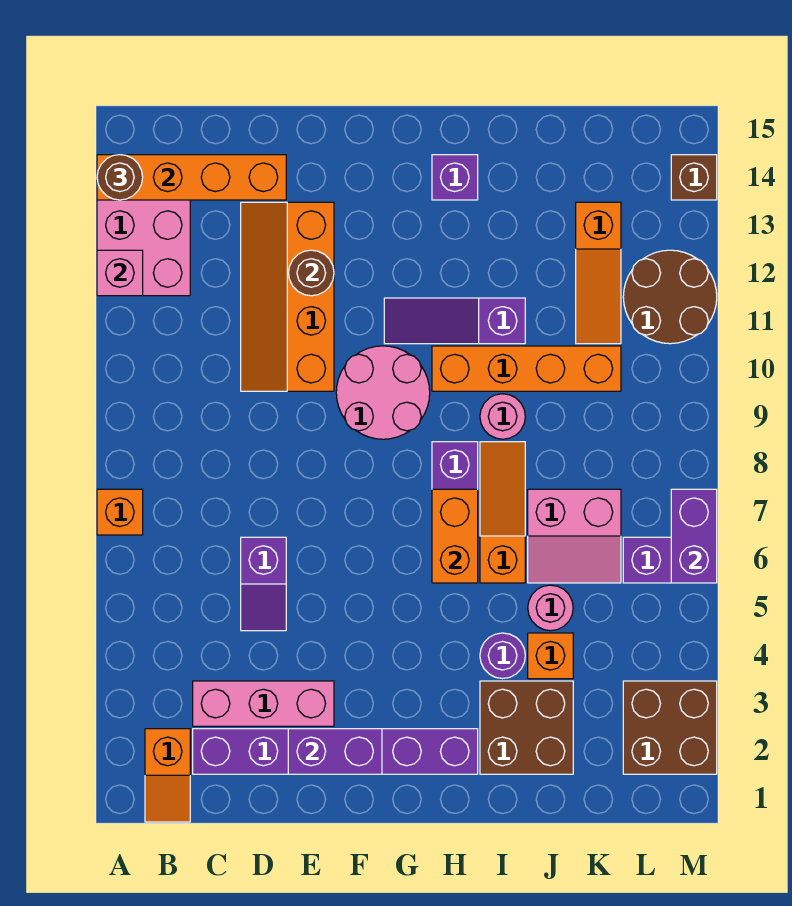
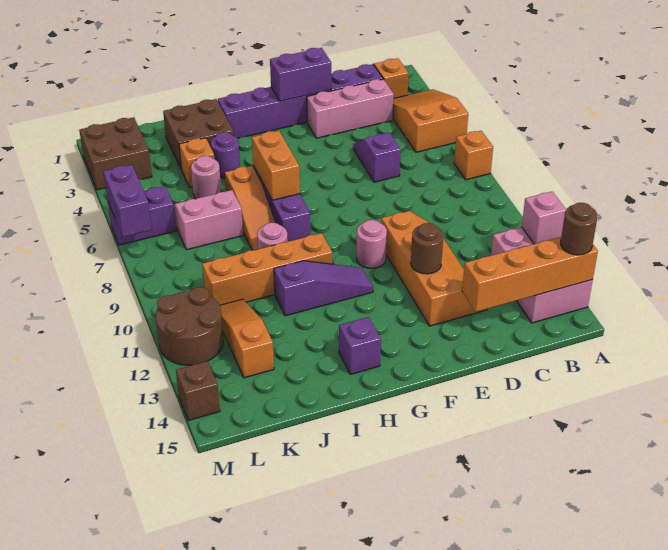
none -> orange 2x3 slope [393,89,468,152]
pink 2x2 round brick [336,346,430,439] -> pink 1x1 round brick [357,220,387,268]

